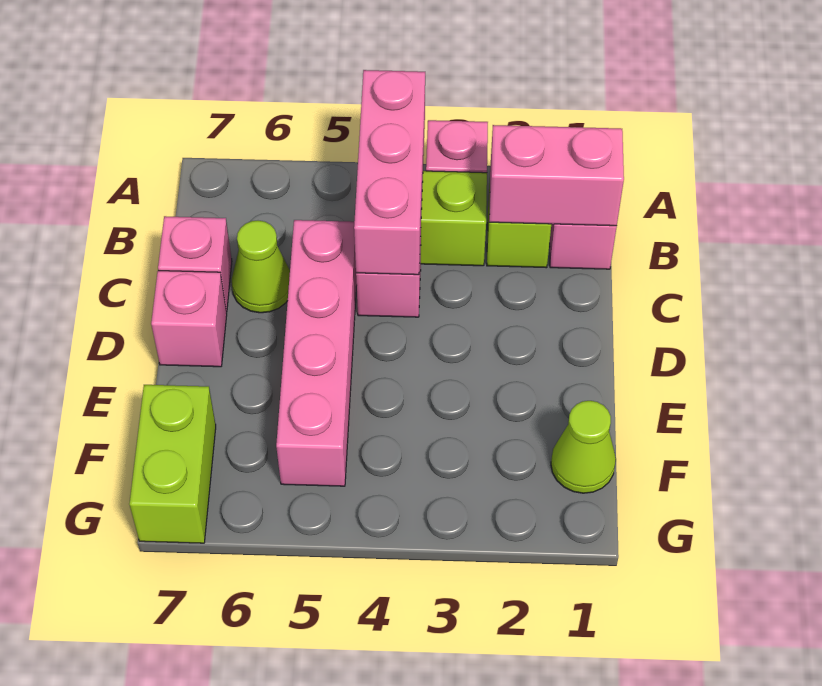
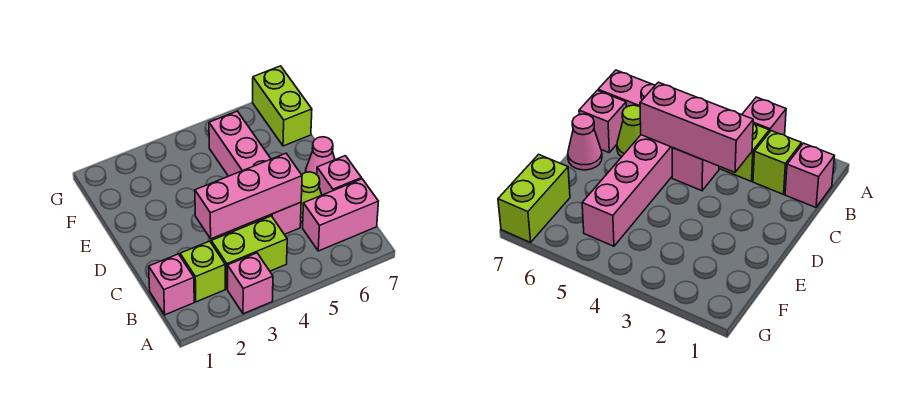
pink 1x3 brick [354,70,425,275] -> pink 1x3 brick turned to [195,153,302,239]
pink 1x2 brick [489,125,624,226] -> pink 1x2 brick moved to [303,179,378,251]
pink 1x1 brick [151,271,227,367] -> pink 1x1 cone [306,137,335,175]
lime 1x1 cone [551,401,616,493] -> none

